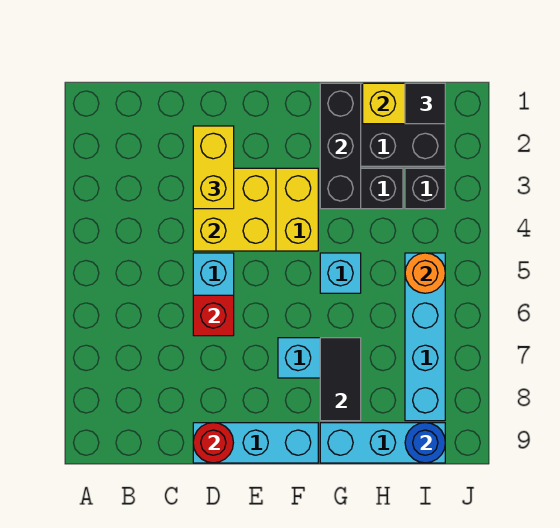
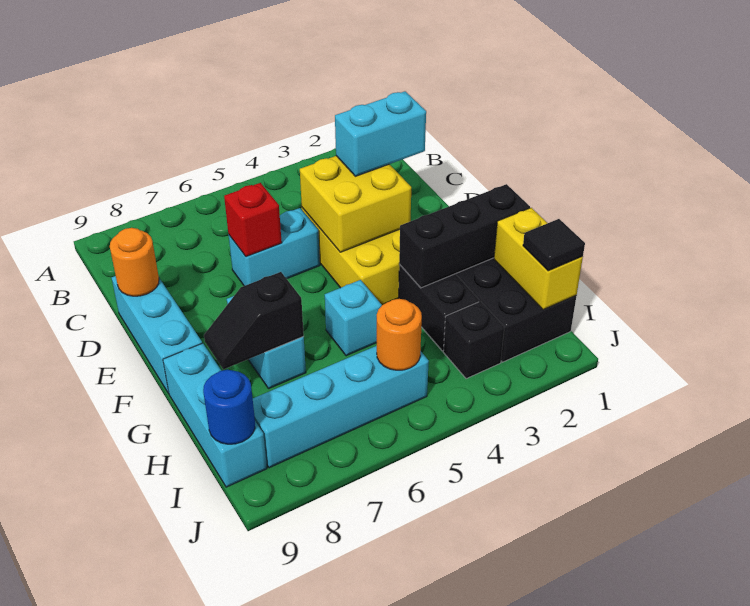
yellow 1x2 brick [193,126,234,209] -> cyan 1x2 brick [335,91,426,176]
red 1x1 round brick [193,423,233,463] -> orange 1x1 round brick [110,228,159,296]
black 1x2 tile [320,338,361,421] -> black 1x2 slope [204,272,304,369]

